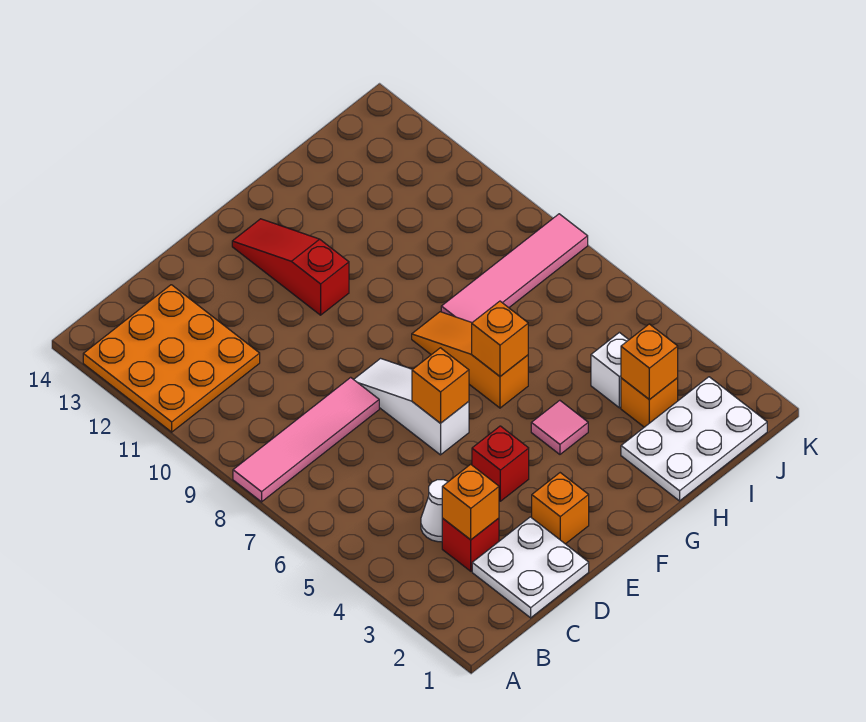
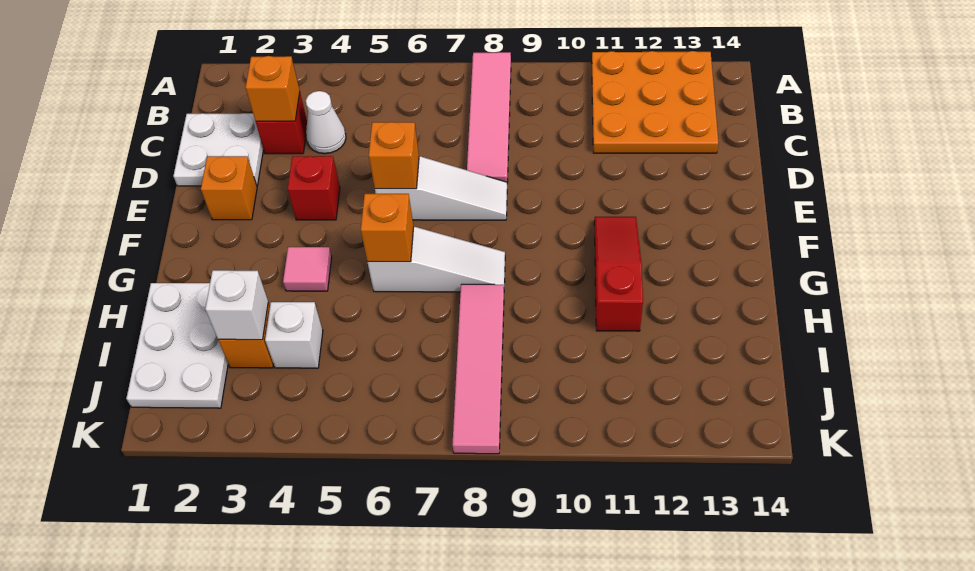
red 1x3 slope [232,219,349,315] -> red 1x3 slope turned to [594,217,643,331]
orange 1x3 slope [412,312,528,408] -> white 1x3 slope [368,227,505,292]
orange 1x1 brick [621,324,678,400] -> white 1x1 brick [205,270,268,340]

